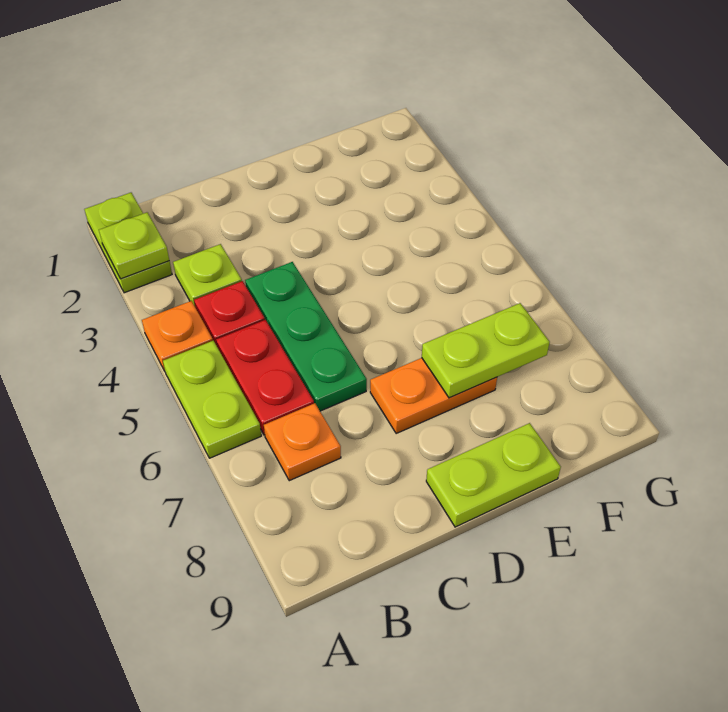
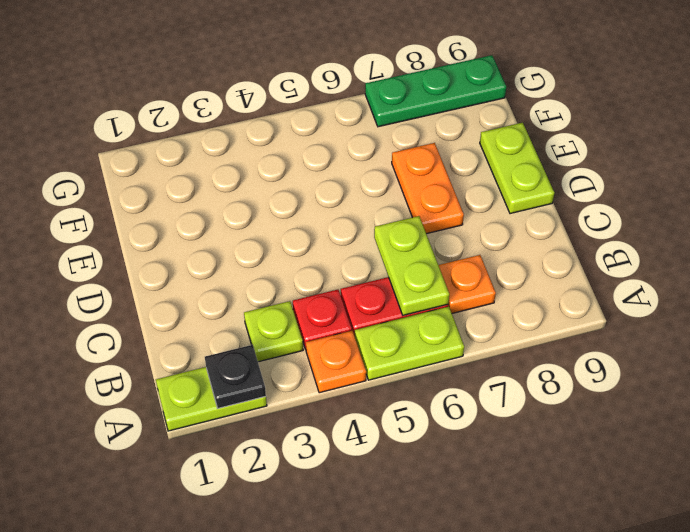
lime 1x1 plate [99,212,169,279] -> black 1x1 plate [205,345,266,408]
green 1x3 plate [245,262,367,411] -> green 1x3 plate moved to [365,55,506,127]
lime 1x2 plate [422,303,550,398] -> lime 1x2 plate moved to [374,216,449,315]

